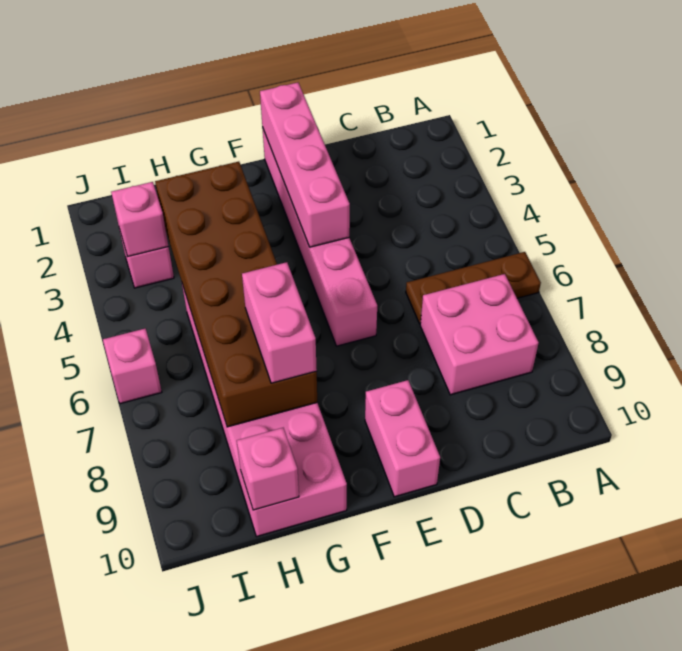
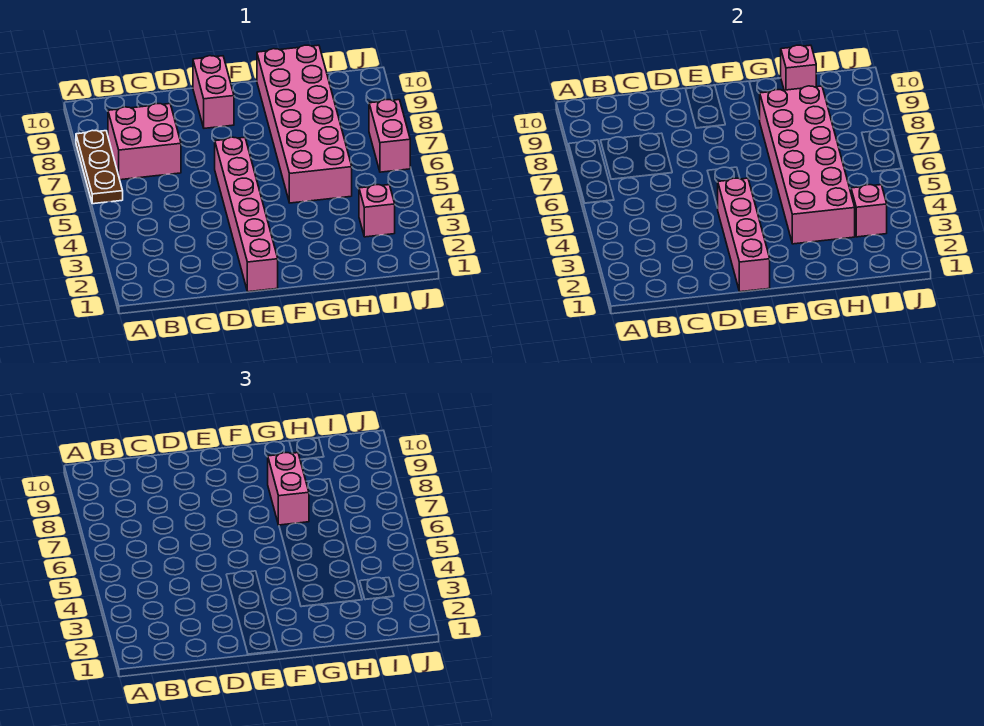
brown 1x3 plate [406,252,541,324] -> brown 1x3 plate turned to [76,130,123,204]
brown 2x6 brick [155,162,317,427] -> pink 2x6 brick [760,86,855,244]
pink 1x1 brick [103,328,162,404] -> pink 1x2 brick [369,99,410,172]

